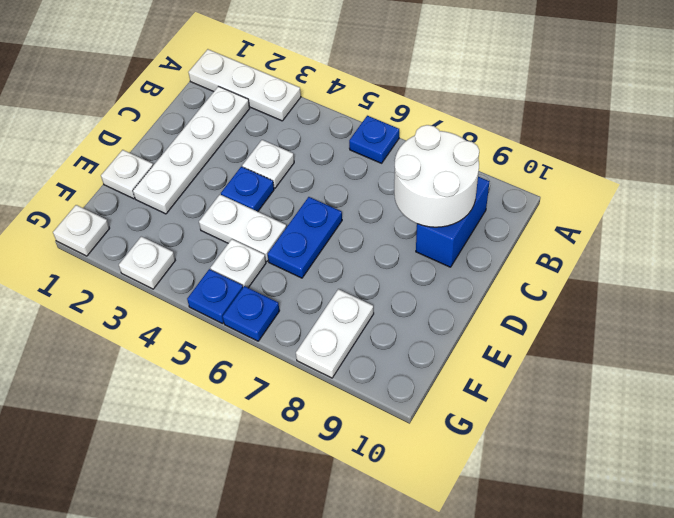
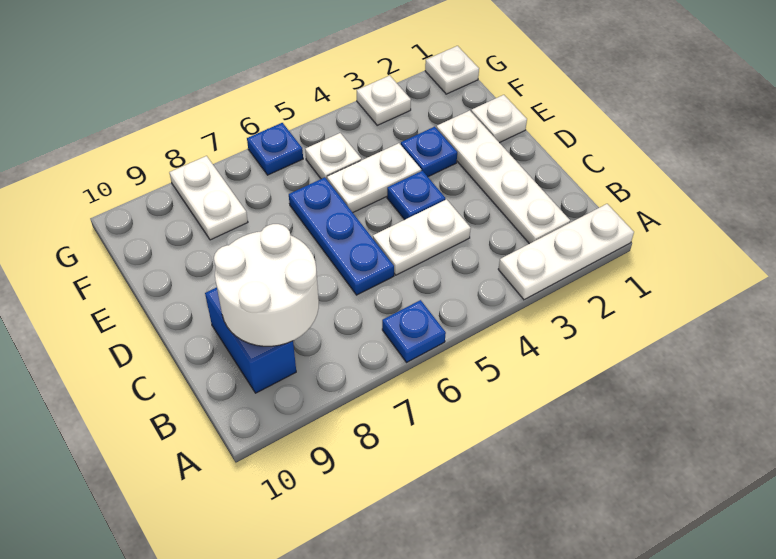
white 1x1 plate [242,140,294,188] -> white 1x2 plate [373,199,471,275]
blue 1x2 plate [268,197,342,278] -> blue 1x3 plate [289,177,394,295]
blue 1x1 plate [187,269,243,324] -> blue 1x1 plate moved to [401,127,457,177]

